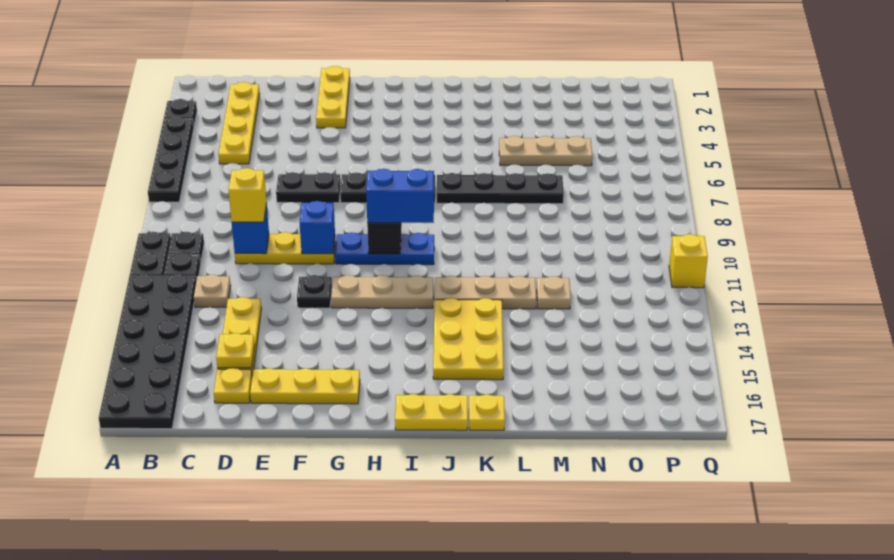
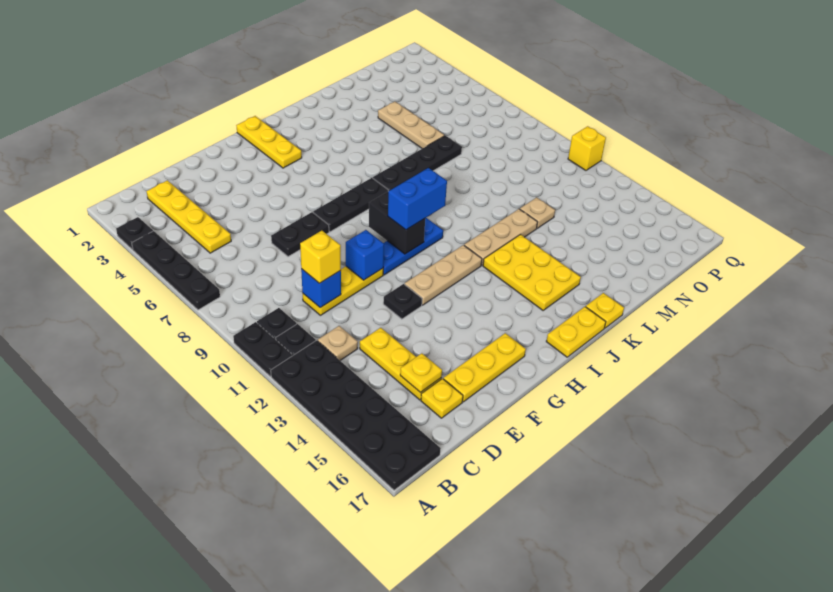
yellow 1x3 plate [316,66,350,128] -> yellow 1x3 plate moved to [236,116,302,168]
tan 1x3 plate [499,136,592,166] -> tan 1x3 plate turned to [378,102,444,148]

